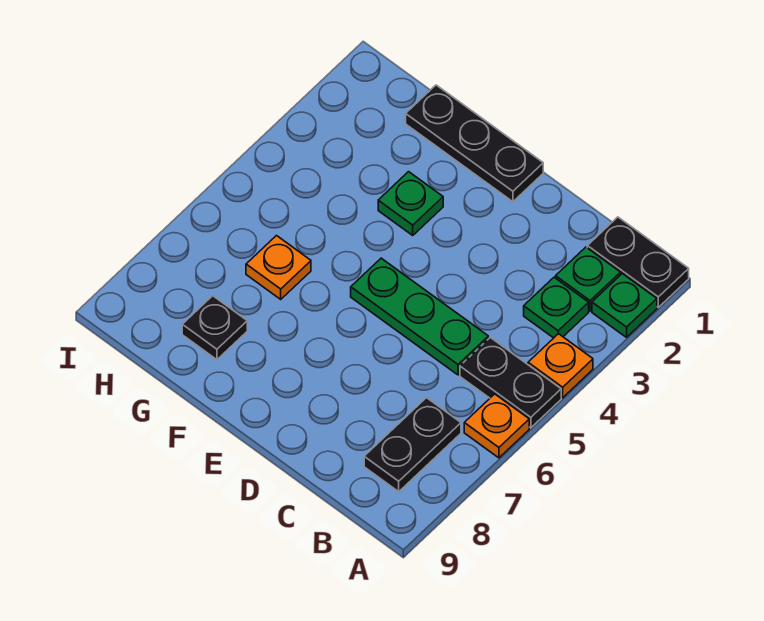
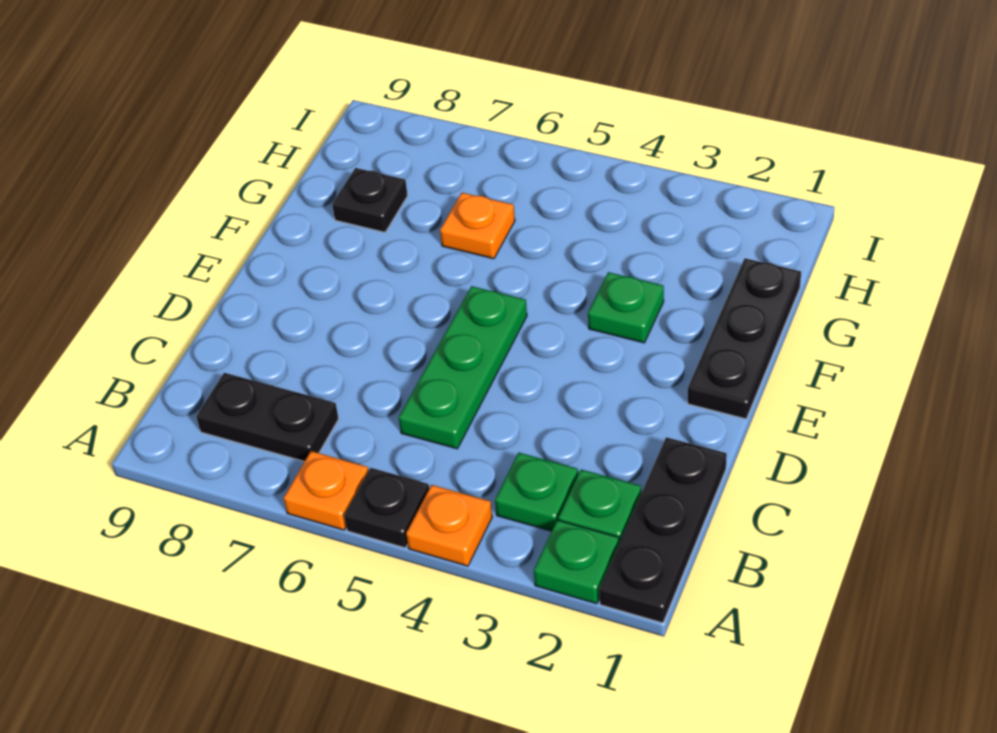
black 1x2 plate [587,217,689,307] -> black 1x3 plate [599,437,727,623]
black 1x2 plate [460,337,561,428] -> black 1x1 plate [344,468,429,548]

